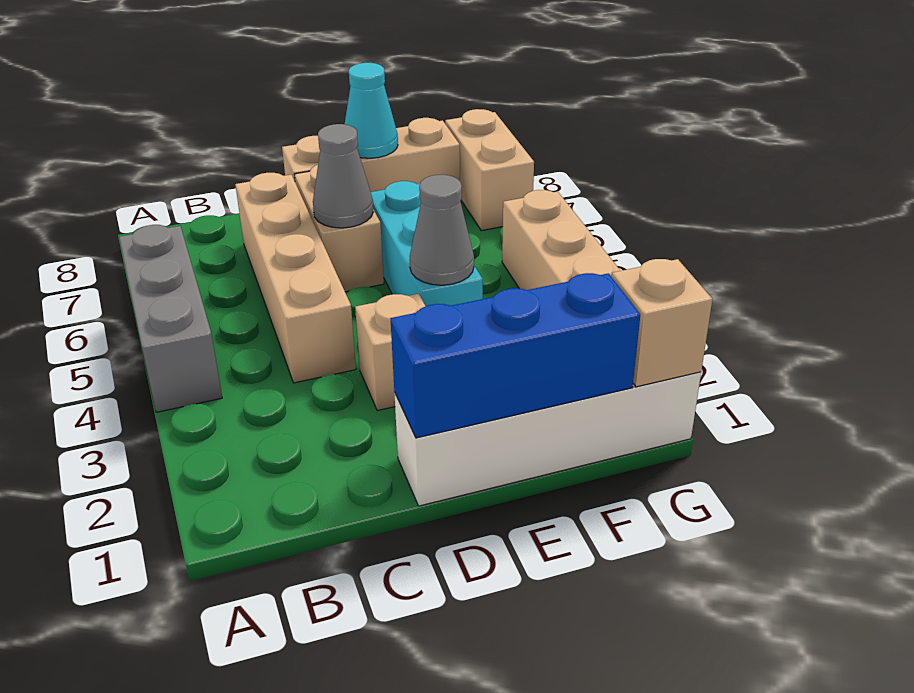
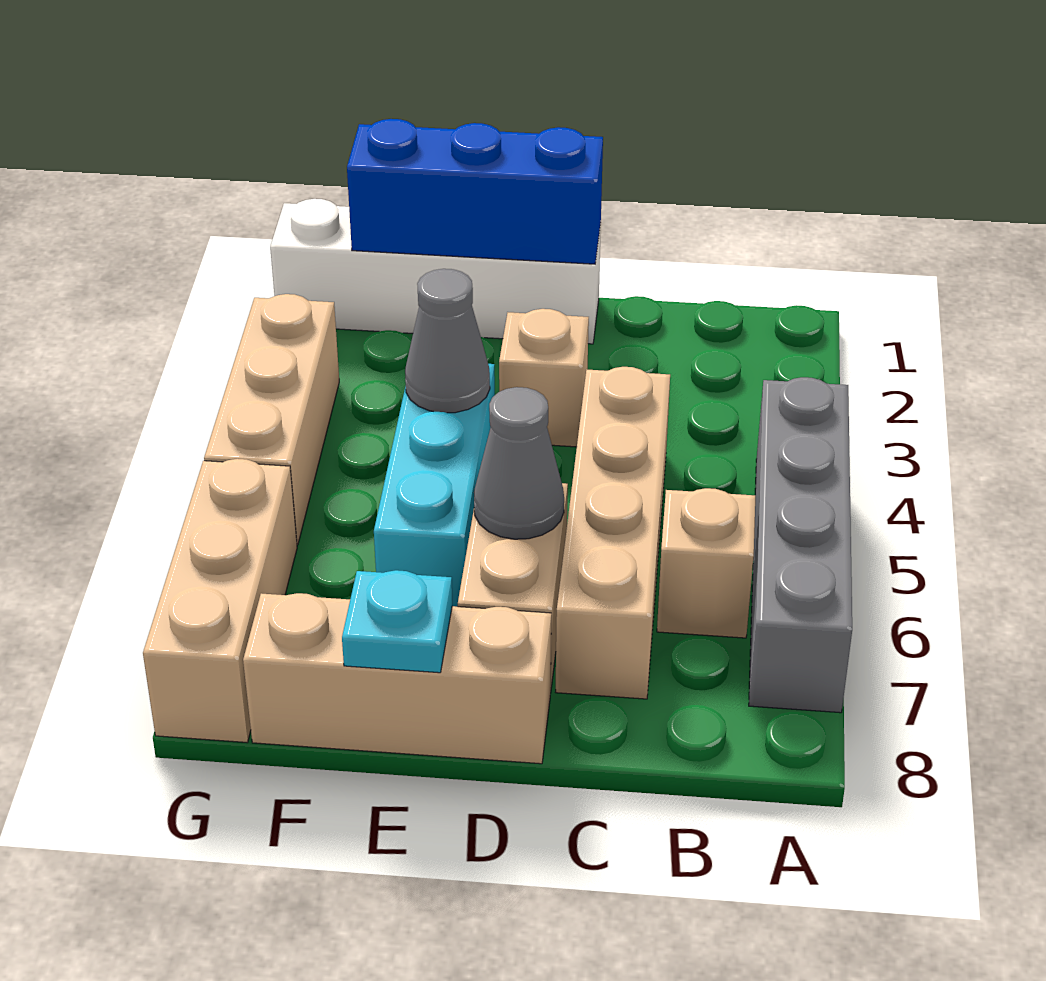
grey 1x3 brick [119,225,222,412] -> grey 1x4 brick [749,377,852,713]
cyan 1x1 cone [345,63,398,158] -> cyan 1x1 plate [342,570,452,673]
tan 1x1 brick [612,259,712,387] -> tan 1x1 brick moved to [657,488,755,638]
tan 1x2 brick [445,109,534,231] -> tan 1x3 brick [143,459,297,742]

